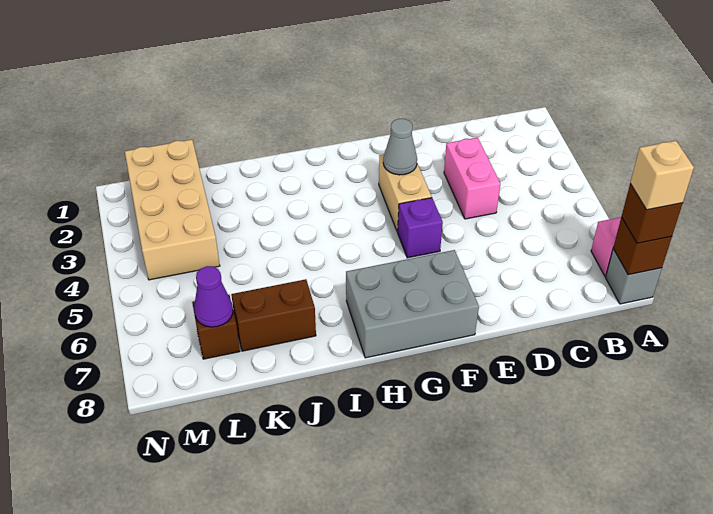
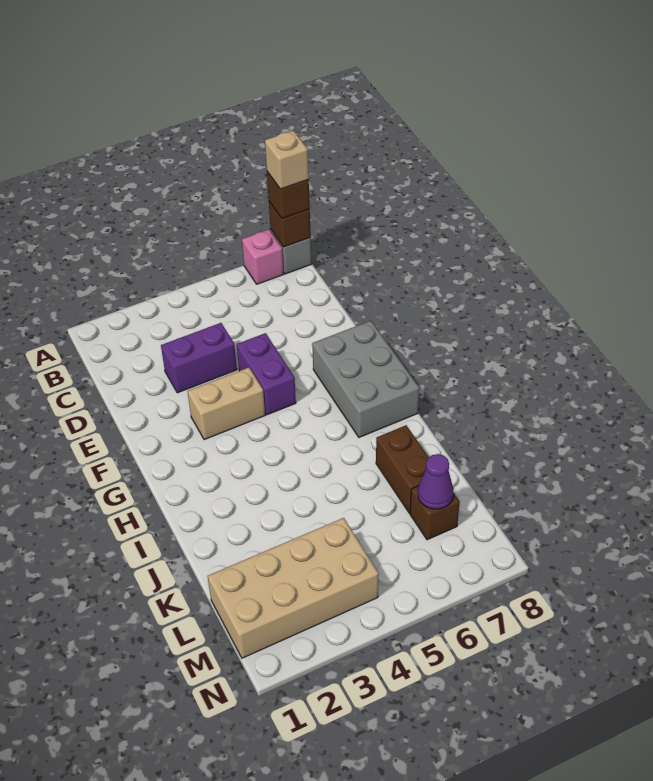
pink 1x2 brick [444,138,500,219] -> purple 1x2 brick [161,323,237,393]
grey 1x1 cone [383,119,417,175] -> none
purple 1x1 brick [398,198,443,258] -> purple 1x2 brick [237,333,296,415]

